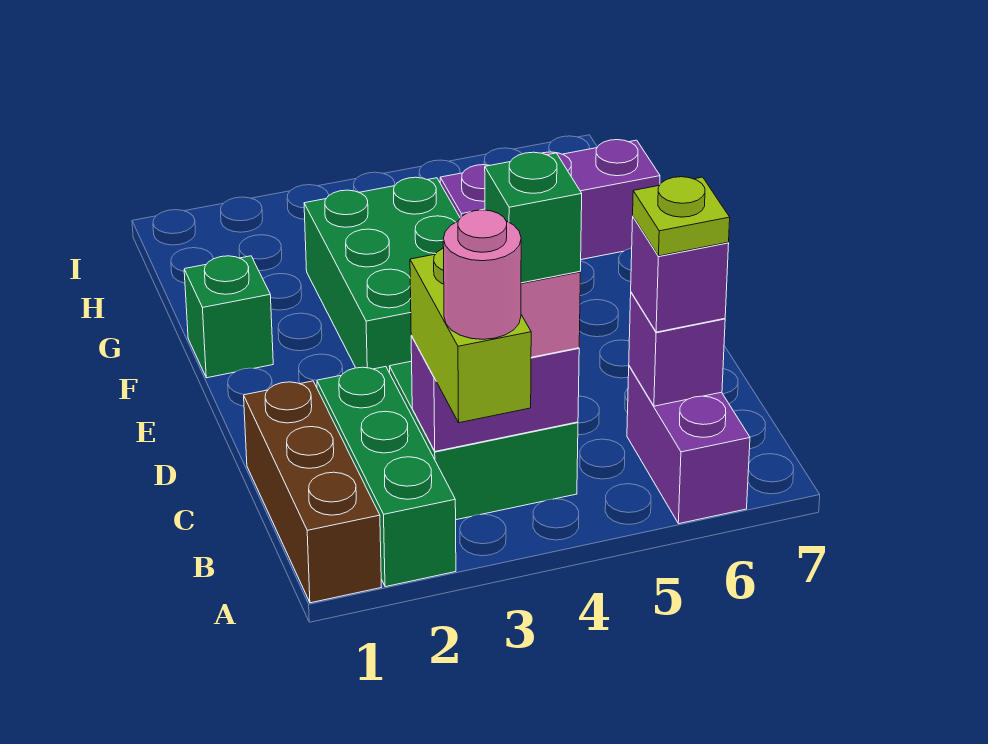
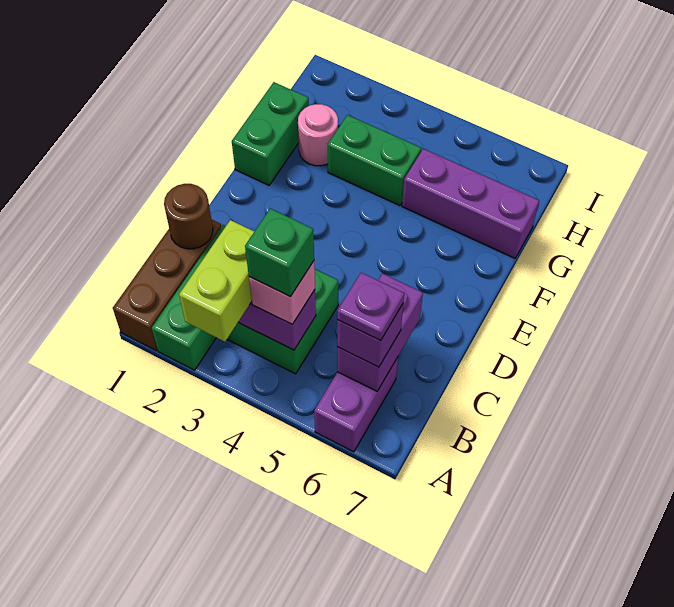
pink 1x1 round brick [443,210,521,339] -> pink 1x1 round brick moved to [298,104,338,166]
purple 1x1 brick [629,292,725,406] -> purple 1x2 brick [337,273,423,391]
lime 1x1 plate [633,177,730,256] -> purple 1x1 plate [337,273,404,341]
none -> brown 1x1 round brick [164,184,213,249]
green 2x3 brick [304,177,460,373] -> green 1x2 brick [328,115,421,206]
green 1x1 brick [184,256,273,378] -> green 1x2 brick [232,82,309,185]

